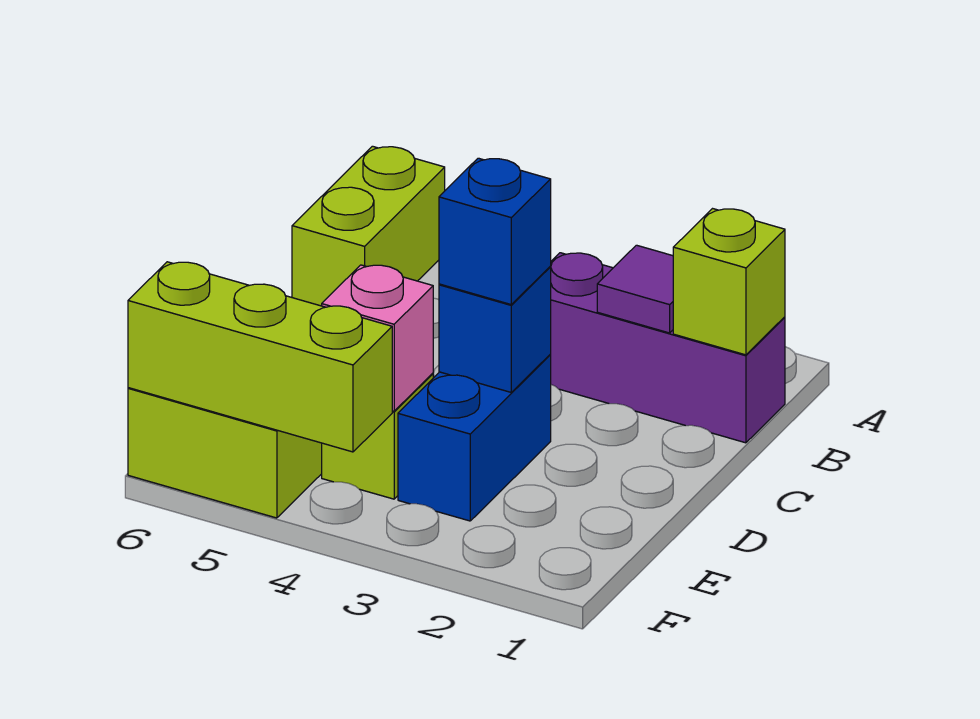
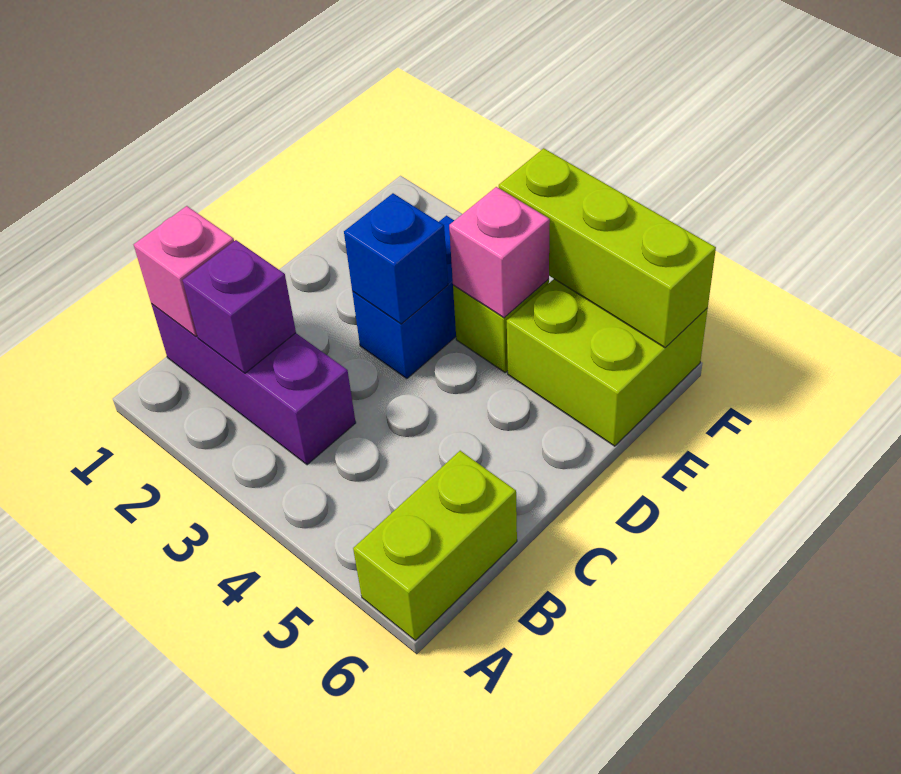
lime 1x1 brick [673,209,785,355] -> pink 1x1 brick [134,206,234,337]
purple 1x1 tile [597,245,673,333] -> purple 1x1 brick [183,240,296,373]
blue 1x1 brick [439,158,551,304] -> none

